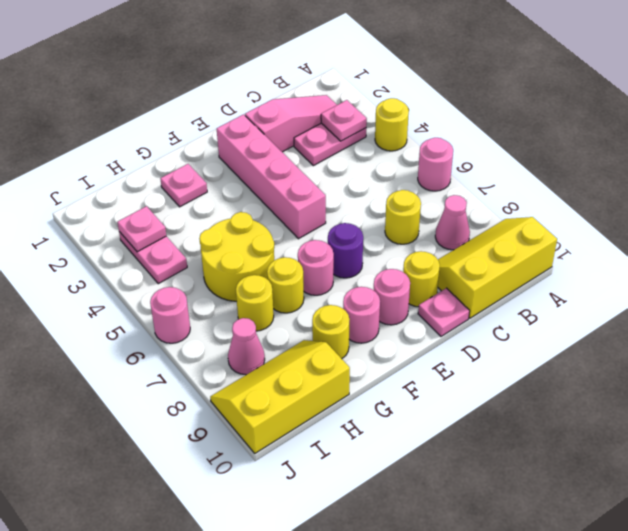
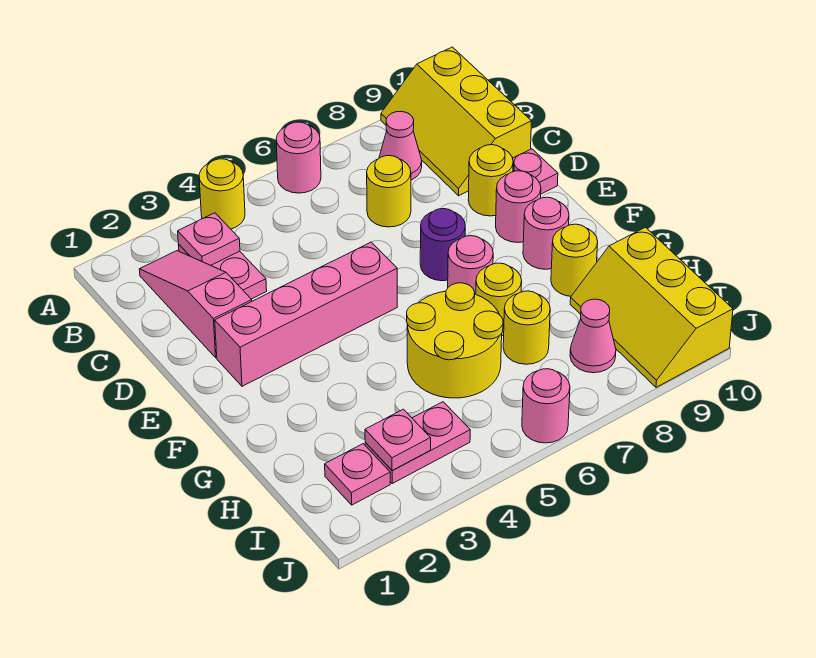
pink 1x1 plate [160,164,207,207] -> pink 1x1 plate moved to [325,444,390,505]

